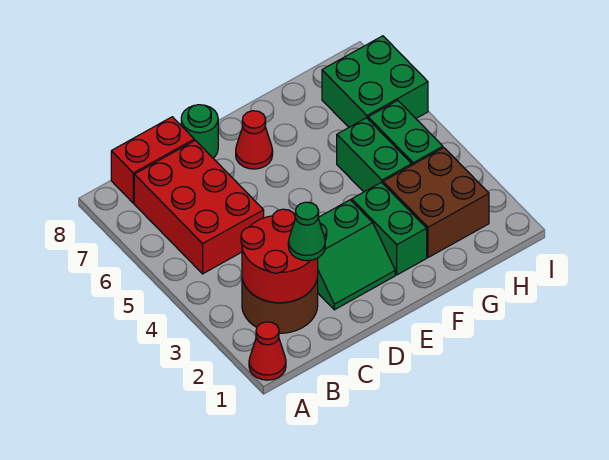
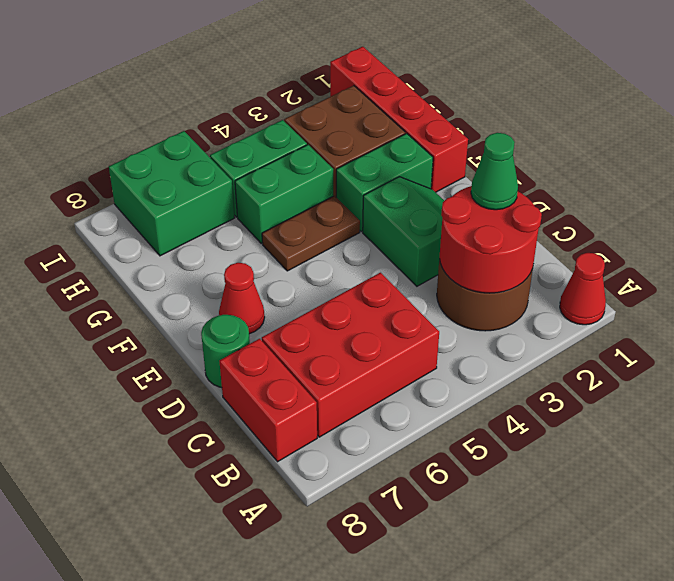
none -> red 1x4 brick [330,47,468,192]
none -> brown 1x2 plate [262,196,360,271]

